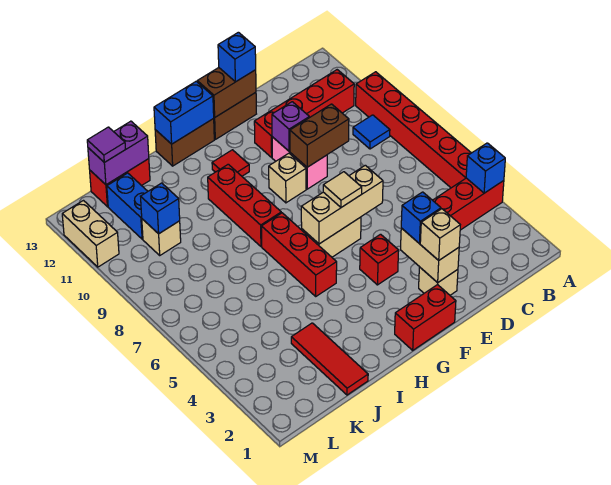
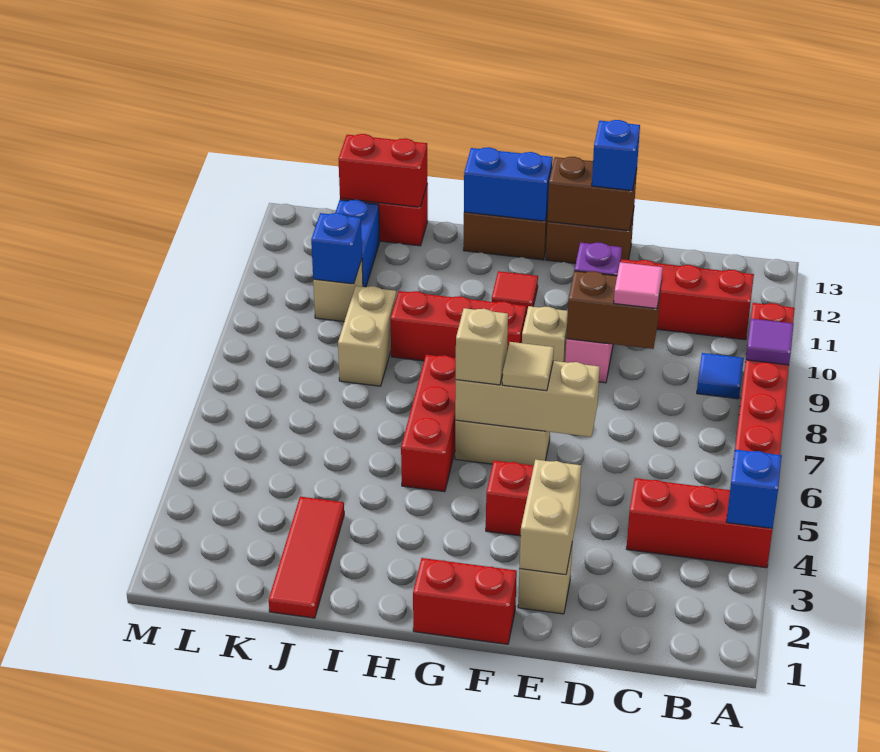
none -> pink 1x1 tile [614,262,663,308]
tan 1x1 brick [420,209,460,260] -> tan 1x1 brick moved to [456,308,508,385]
blue 1x1 brick [401,192,441,243] -> none
red 1x3 brick [208,164,281,247] -> red 1x3 brick turned to [391,291,526,361]
purple 1x2 brick [88,121,149,185] -> red 1x2 brick [339,134,427,207]
purple 1x1 tile [87,127,126,162] -> purple 1x1 tile moved to [746,319,794,365]
tan 1x2 brick [62,201,119,267] -> tan 1x2 brick moved to [338,286,396,386]

